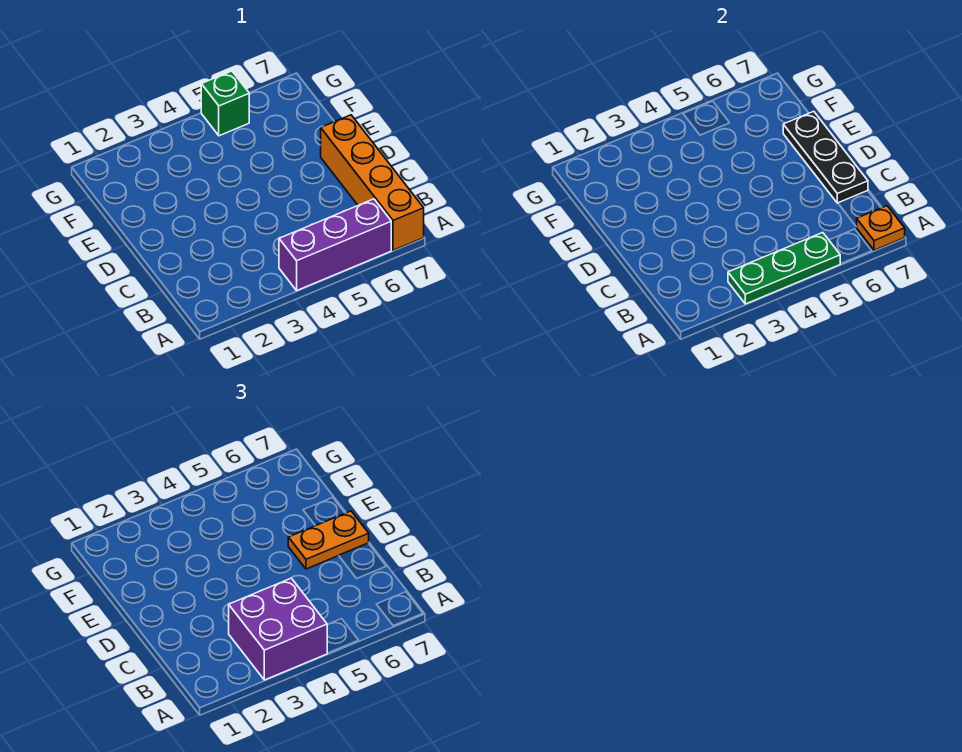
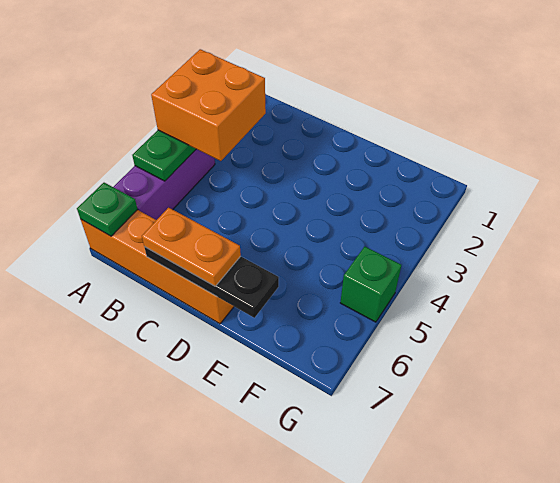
purple 2x2 brick [229,578,327,680] -> orange 2x2 brick [151,49,266,161]
orange 1x1 plate [857,206,905,250] -> green 1x1 plate [77,183,138,236]
orange 1x2 plate [288,511,369,569] -> orange 1x2 plate turned to [142,208,241,286]

